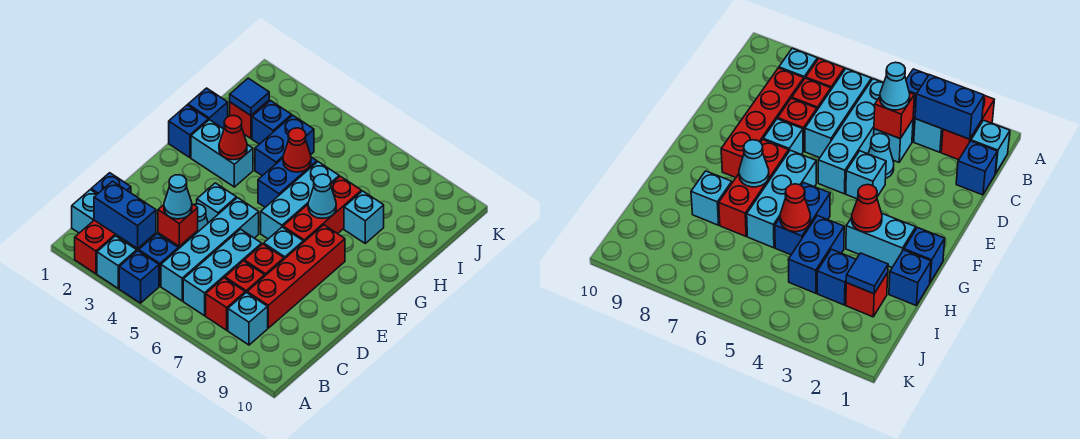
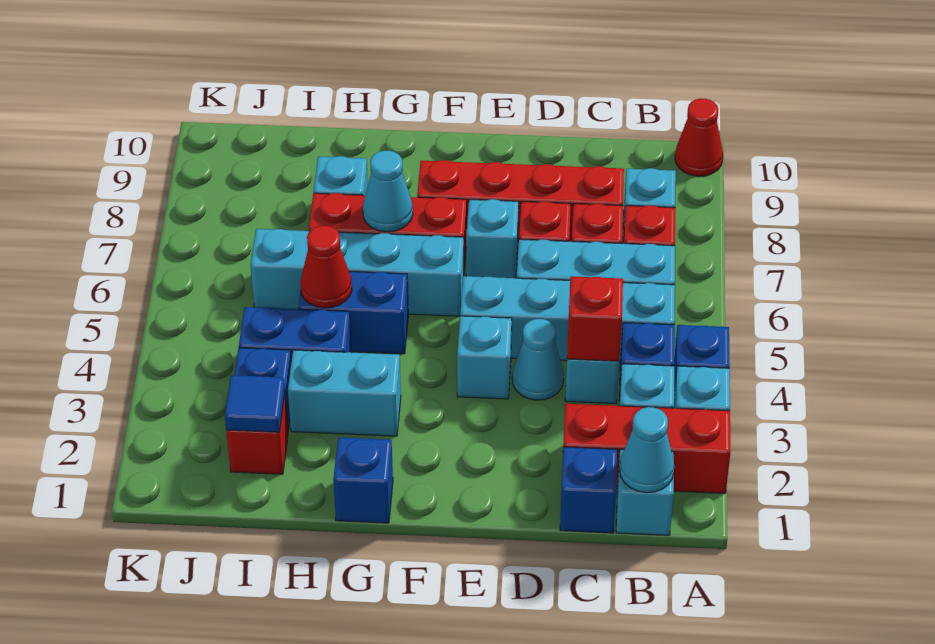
red 1x2 brick [75,220,116,274] -> red 1x3 brick [563,404,731,493]
blue 1x2 brick [94,181,156,249] -> none
cyan 1x1 cone [164,175,192,219] -> cyan 1x1 cone moved to [619,407,674,493]
cyan 1x3 brick [261,162,339,239] -> cyan 1x4 brick [251,229,464,316]
cyan 1x2 brick [191,120,253,187] -> cyan 1x2 brick turned to [288,350,401,436]
red 1x1 cone [219,116,247,160] -> red 1x1 cone moved to [675,98,723,176]
blue 1x1 brick [188,88,228,129] -> none

